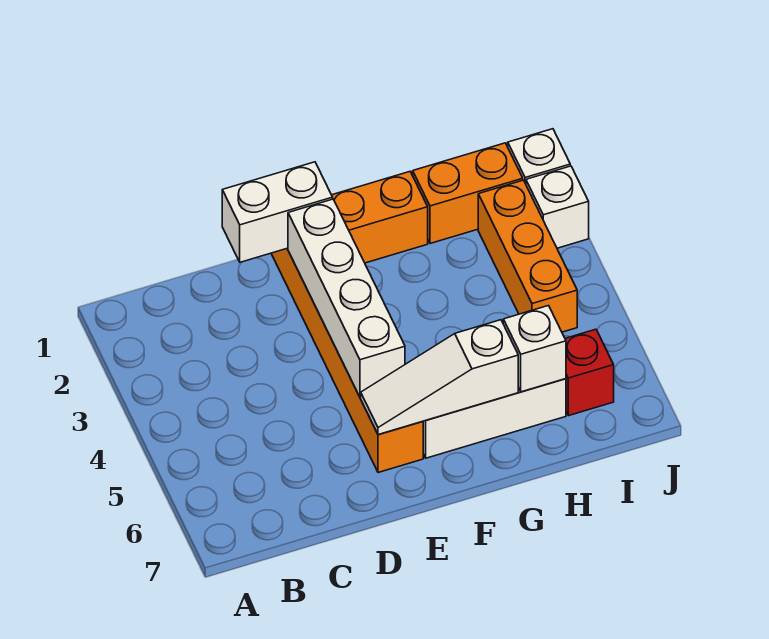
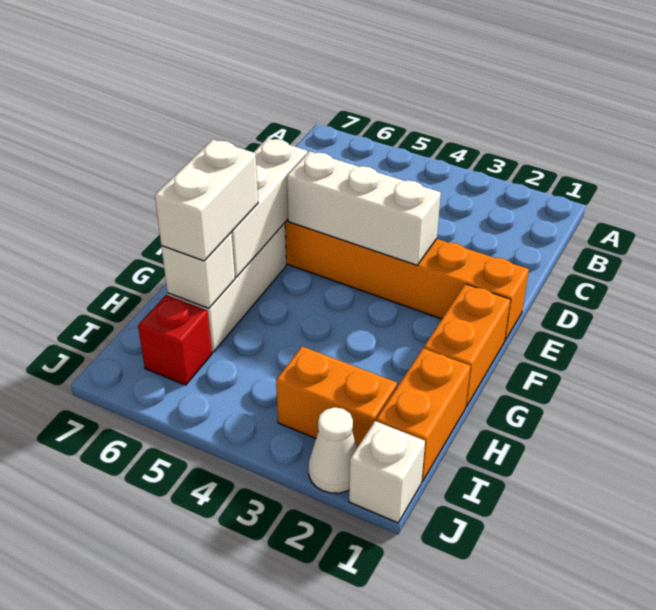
white 1x2 brick [222,162,333,262] -> white 1x2 brick moved to [155,139,258,261]
white 1x4 brick [288,199,405,397] -> white 1x3 brick [287,151,441,265]
white 1x3 slope [361,320,518,435] -> white 1x3 brick [231,138,307,277]
orange 1x3 brick [478,180,577,332] -> orange 1x2 brick [276,346,397,447]
white 1x1 brick [526,166,589,248] -> white 1x1 cone [309,407,357,493]

